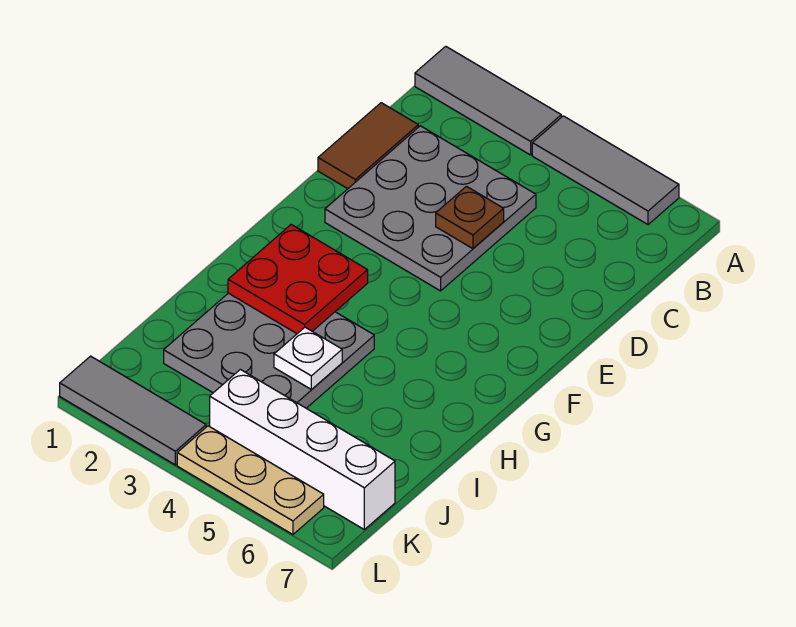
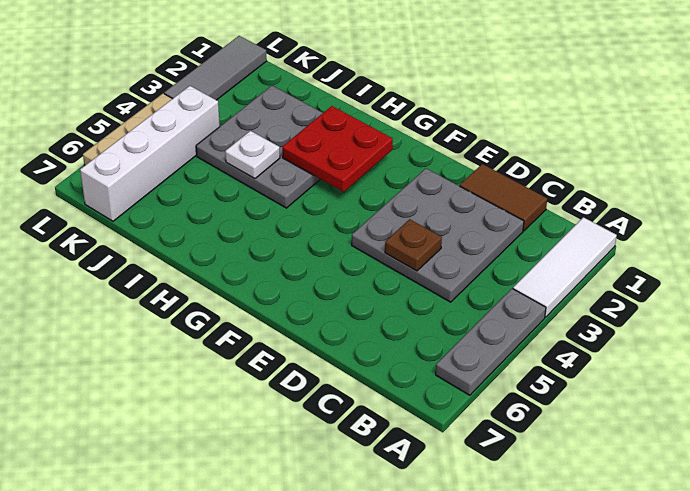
grey 1x3 tile [415,46,561,155] -> white 1x3 tile [513,217,617,317]
grey 1x3 tile [532,116,679,225] -> grey 1x3 plate [436,289,546,395]

